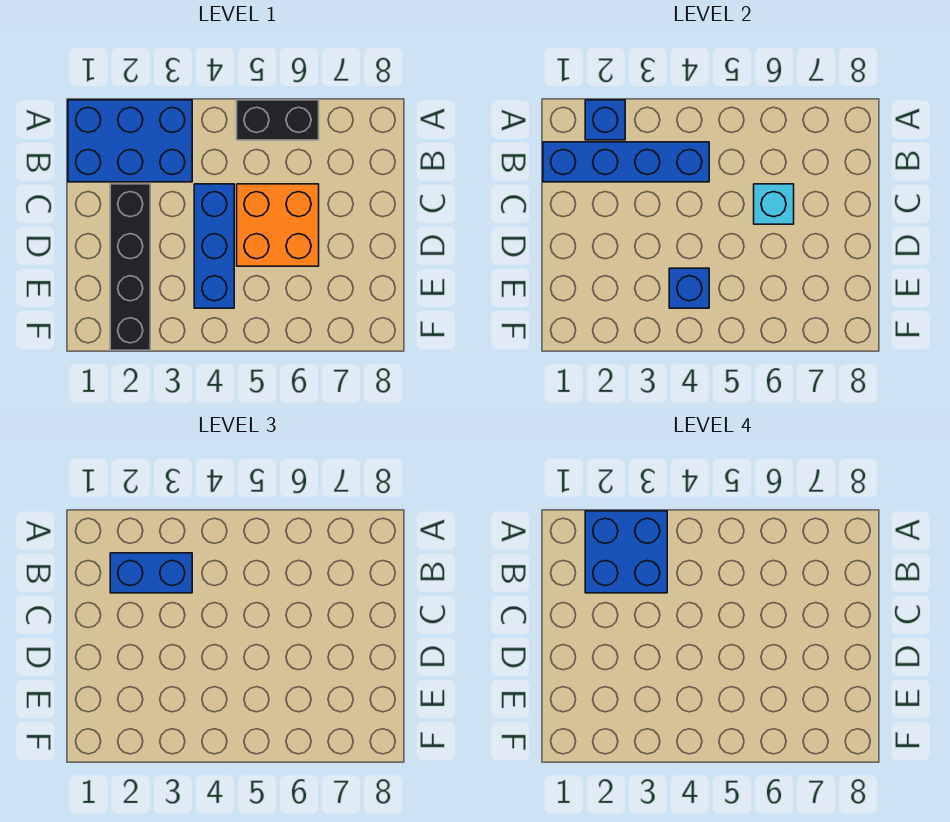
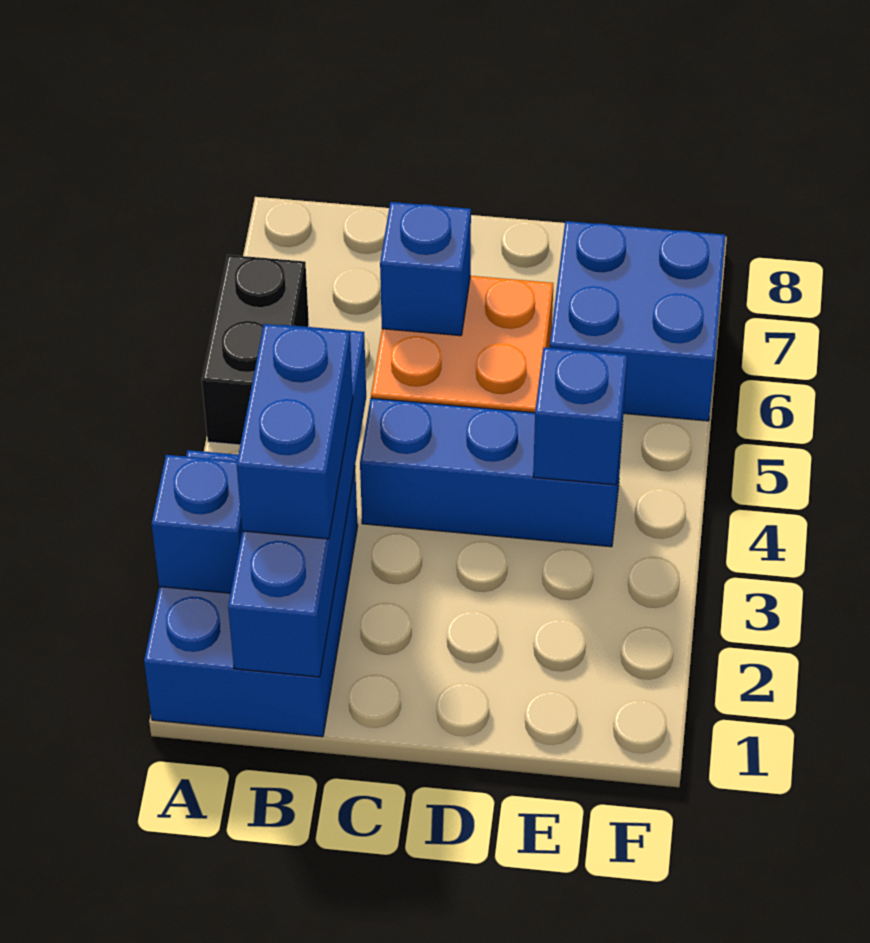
blue 2x2 brick [585,511,667,593] -> blue 2x2 brick moved to [550,221,726,421]
black 1x4 brick [110,184,150,350] -> none
cyan 1x1 brick [754,184,794,224] -> blue 1x1 brick [380,202,471,336]

